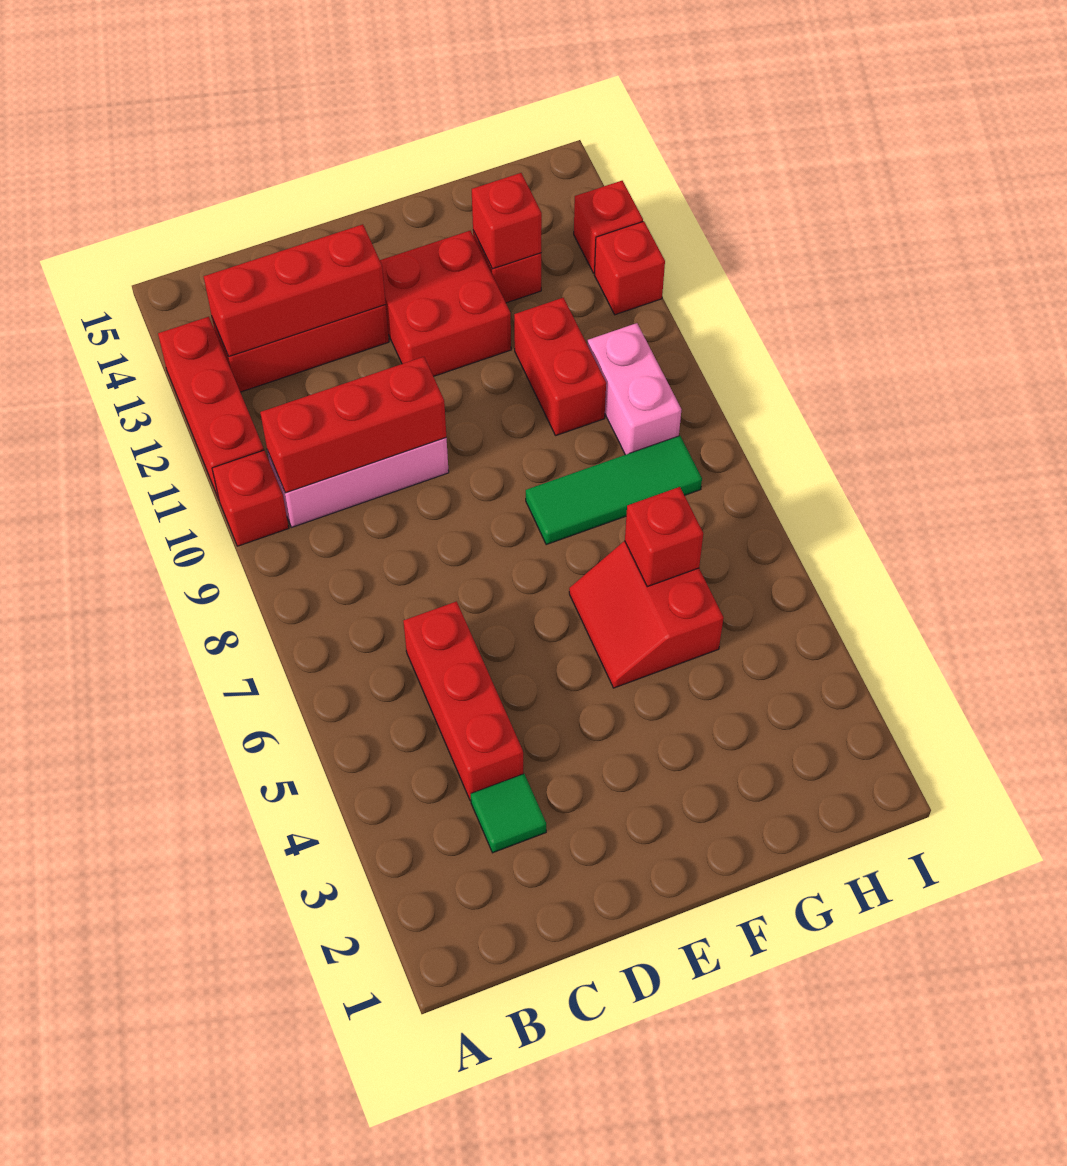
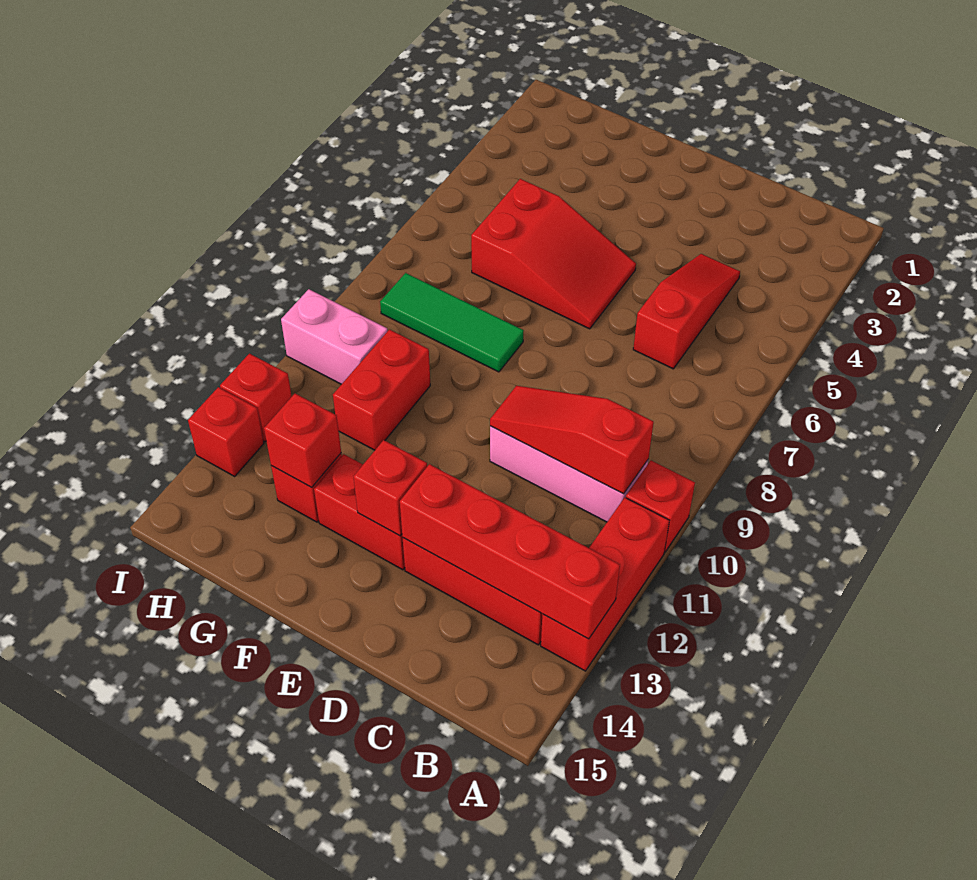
red 1x3 brick [260,357,446,493] -> red 1x3 slope [490,386,654,494]
red 1x3 brick [204,224,386,356] -> red 1x4 brick [400,464,620,639]
green 1x1 tile [471,774,546,853] -> none
red 1x3 brick [403,601,523,800] -> red 1x3 slope [633,254,740,369]
red 2x2 brick [380,231,511,376] -> red 1x2 brick [314,454,405,570]
red 2x2 slope [569,541,724,688] -> red 2x3 slope [471,179,636,329]
red 1x1 brick [625,487,703,587] -> red 1x1 brick moved to [353,440,427,536]
pink 1x2 brick [588,323,681,455] -> pink 1x2 brick turned to [281,289,387,384]

